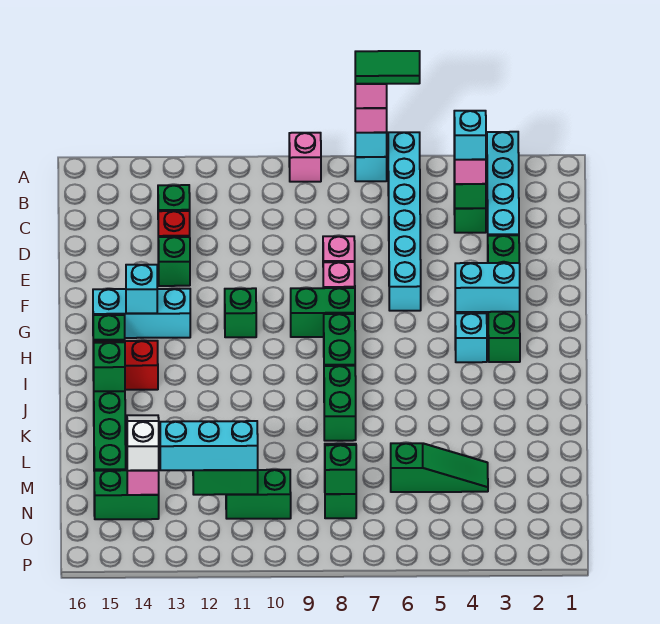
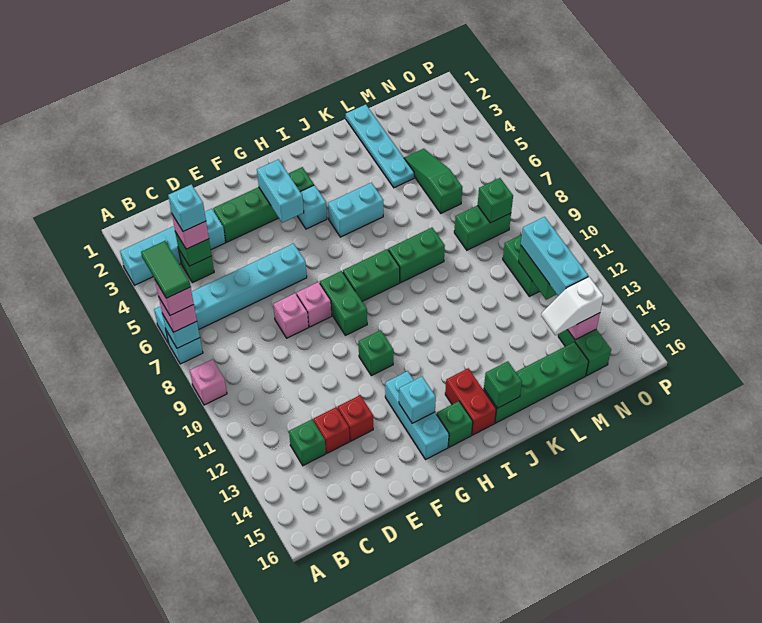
green 1x1 brick [158,237,190,286] -> red 1x1 brick [338,395,373,441]
none -> cyan 1x2 brick [328,183,384,237]
none -> cyan 1x4 plate [346,104,414,188]

